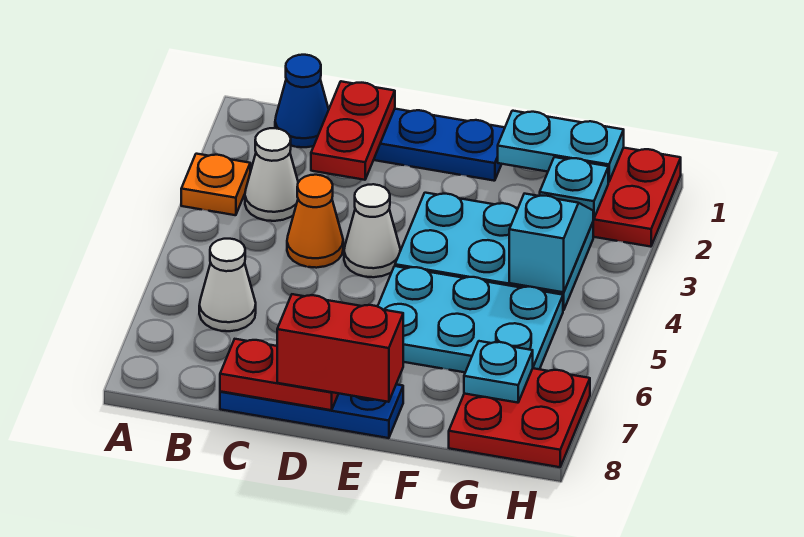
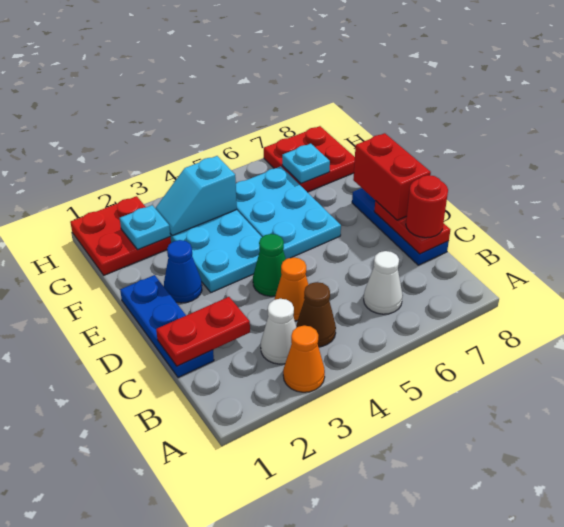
orange 1x1 plate [181,154,250,215] -> orange 1x1 cone [283,326,325,392]
blue 1x1 cone [275,55,329,147] -> blue 1x1 cone moved to [164,240,202,303]
none -> brown 1x1 cone [296,282,336,347]
none -> red 1x1 round brick [406,175,448,238]
white 1x1 cone [344,184,400,277] -> green 1x1 cone [253,234,286,296]
cyan 1x2 plate [498,111,624,182] -> none

